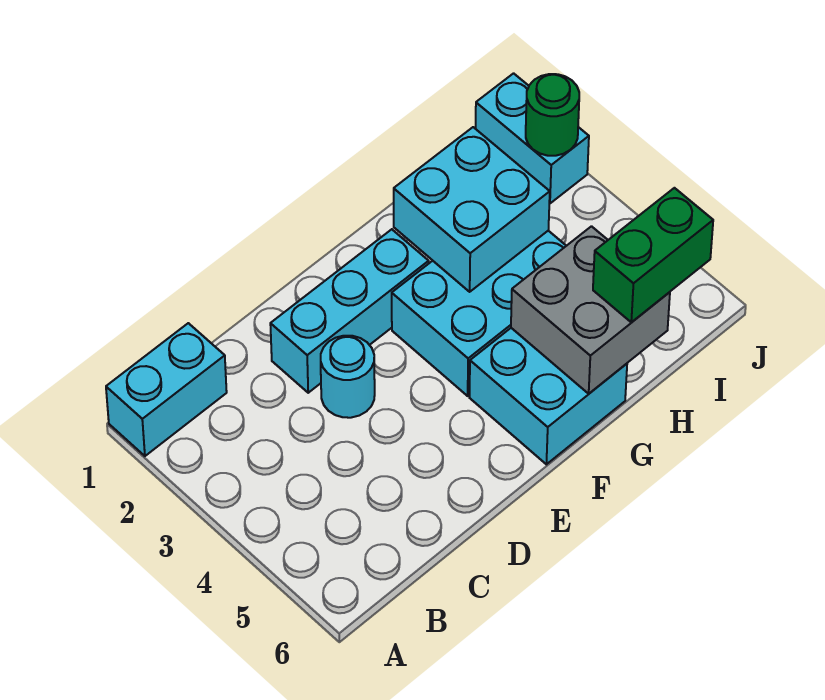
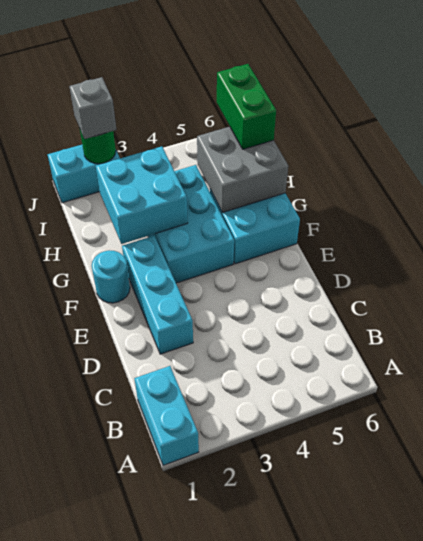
cyan 1x1 round brick [321,336,375,418] -> cyan 1x1 round brick moved to [92,250,130,303]
none -> grey 1x1 brick [69,77,116,139]

